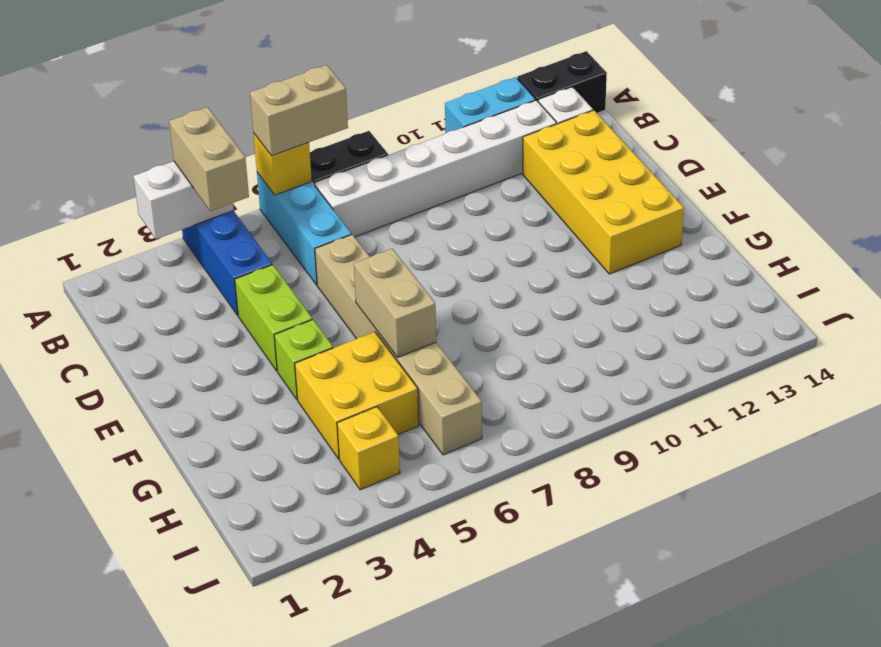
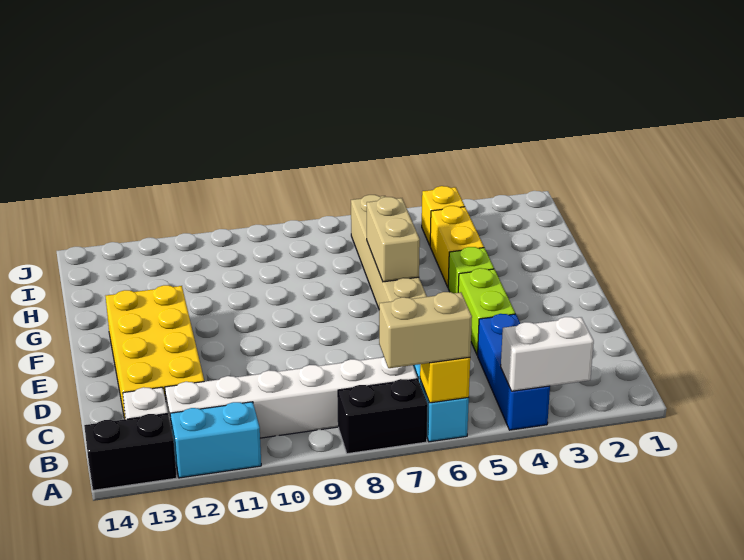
tan 1x2 brick [169,107,249,211] -> none
yellow 2x2 brick [295,332,419,459] -> yellow 1x2 brick [430,206,484,287]

